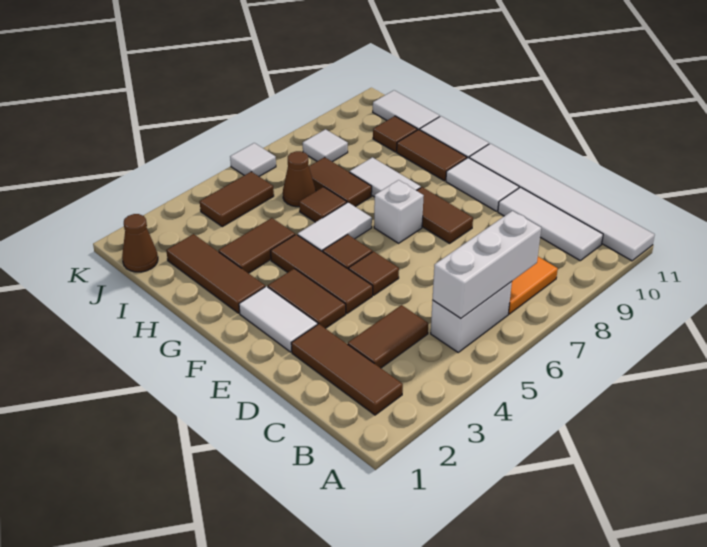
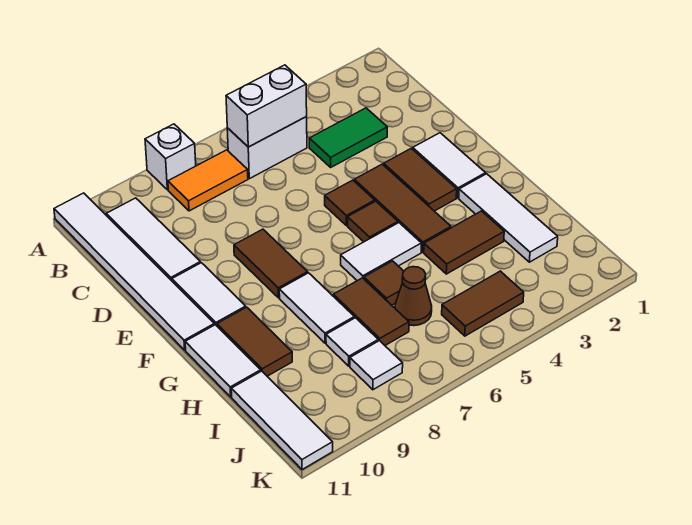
brown 1x3 tile [291,324,403,415] -> none
white 1x3 brick [432,211,541,318] -> white 1x2 brick [226,65,307,147]
brown 1x2 tile [348,305,428,368] -> green 1x2 tile [309,108,387,167]
white 1x1 brick [374,180,424,243] -> white 1x1 brick moved to [145,124,196,190]
brown 1x3 tile [166,234,265,313] -> white 1x3 tile [459,174,558,262]
brown 1x1 tile [373,116,417,152] -> none
white 1x2 tile [373,90,440,130] -> white 1x3 tile [231,371,333,470]
brown 1x1 cone [122,214,158,272] -> none
white 1x1 tile [230,143,276,176] -> white 1x1 tile moved to [326,318,378,366]

